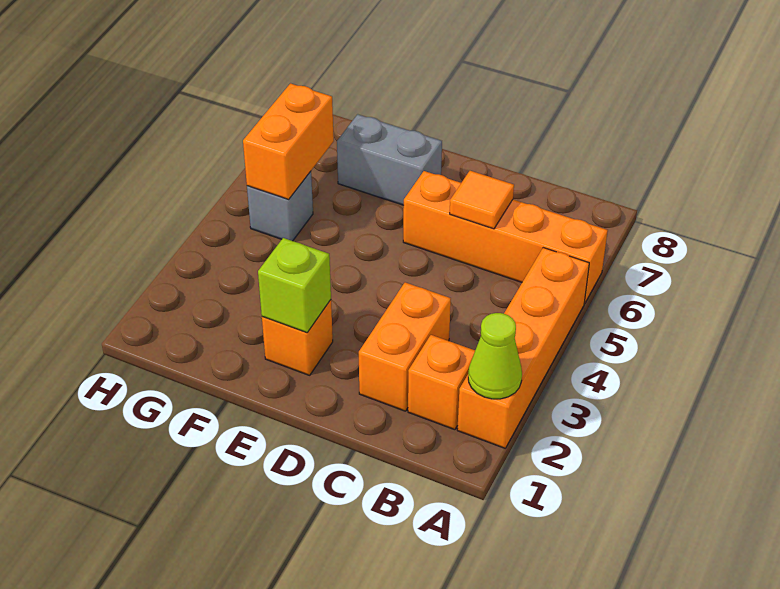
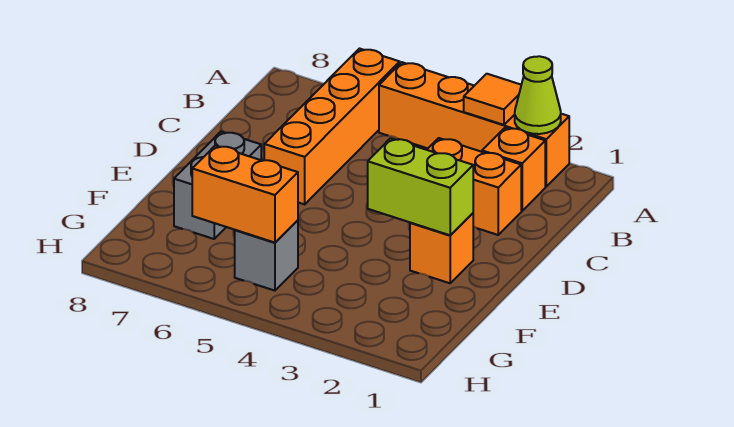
orange 1x1 tile [450,171,514,229] -> orange 1x1 tile moved to [464,74,521,125]
lime 1x1 brick [258,238,331,333] -> lime 1x2 brick [368,138,473,235]

